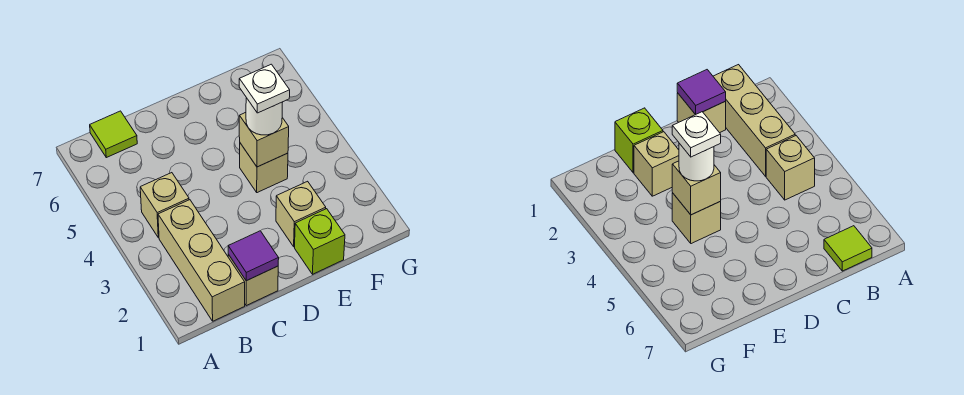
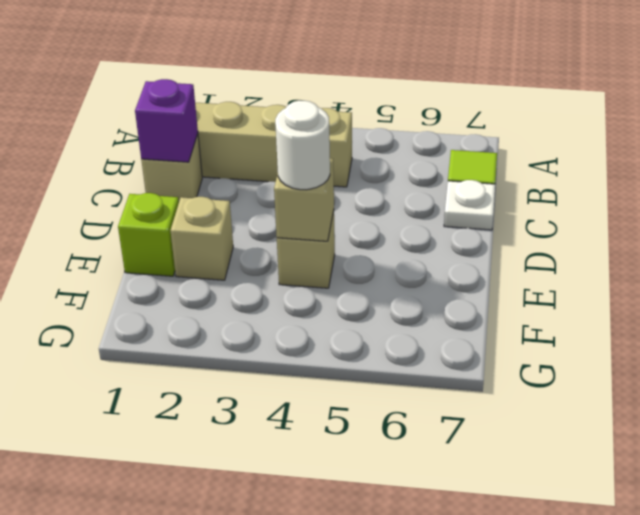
purple 1x1 tile [228,231,279,281] -> purple 1x1 brick [135,79,198,162]
white 1x1 plate [239,64,290,113] -> white 1x1 plate moved to [444,180,495,230]

